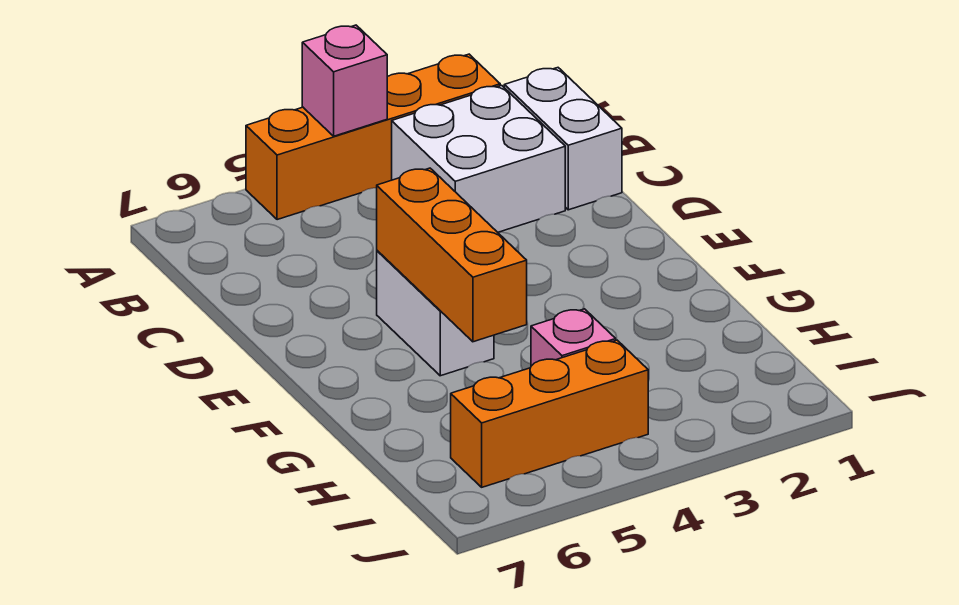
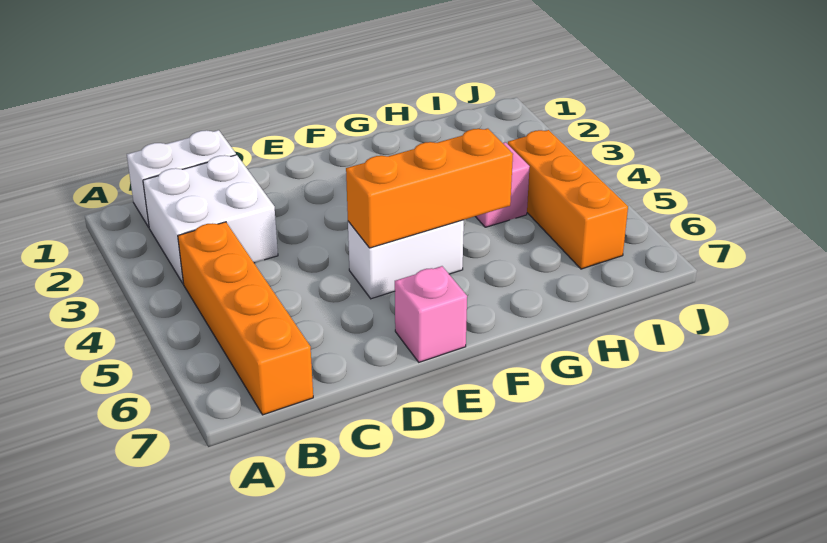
orange 1x4 brick [246,54,500,220] -> orange 1x4 brick moved to [178,222,313,415]
pink 1x1 brick [302,25,387,136] -> pink 1x1 brick moved to [395,266,467,362]

